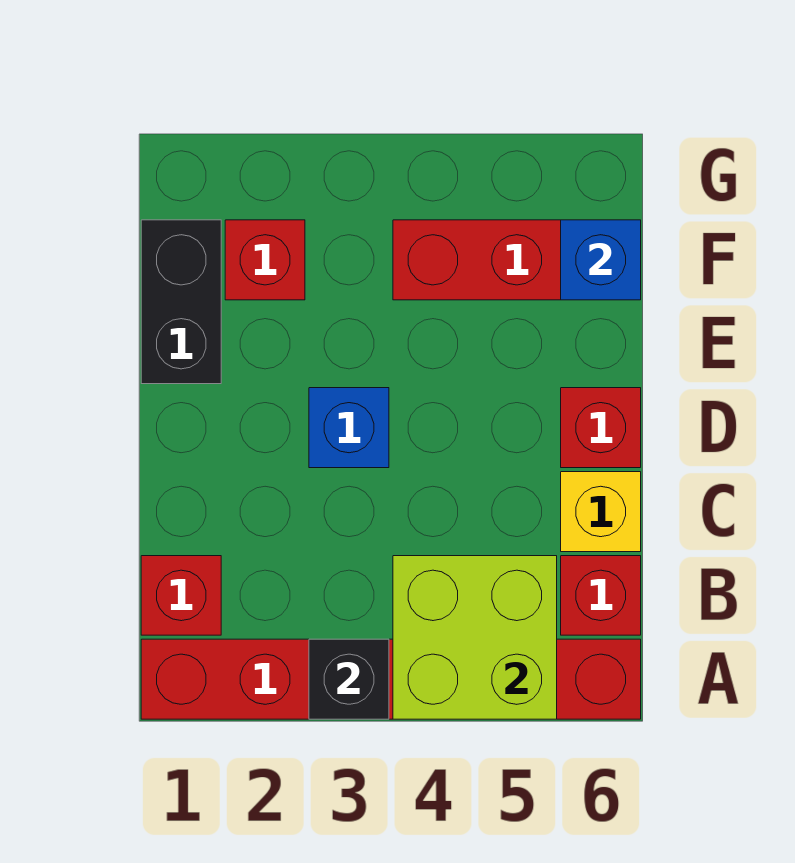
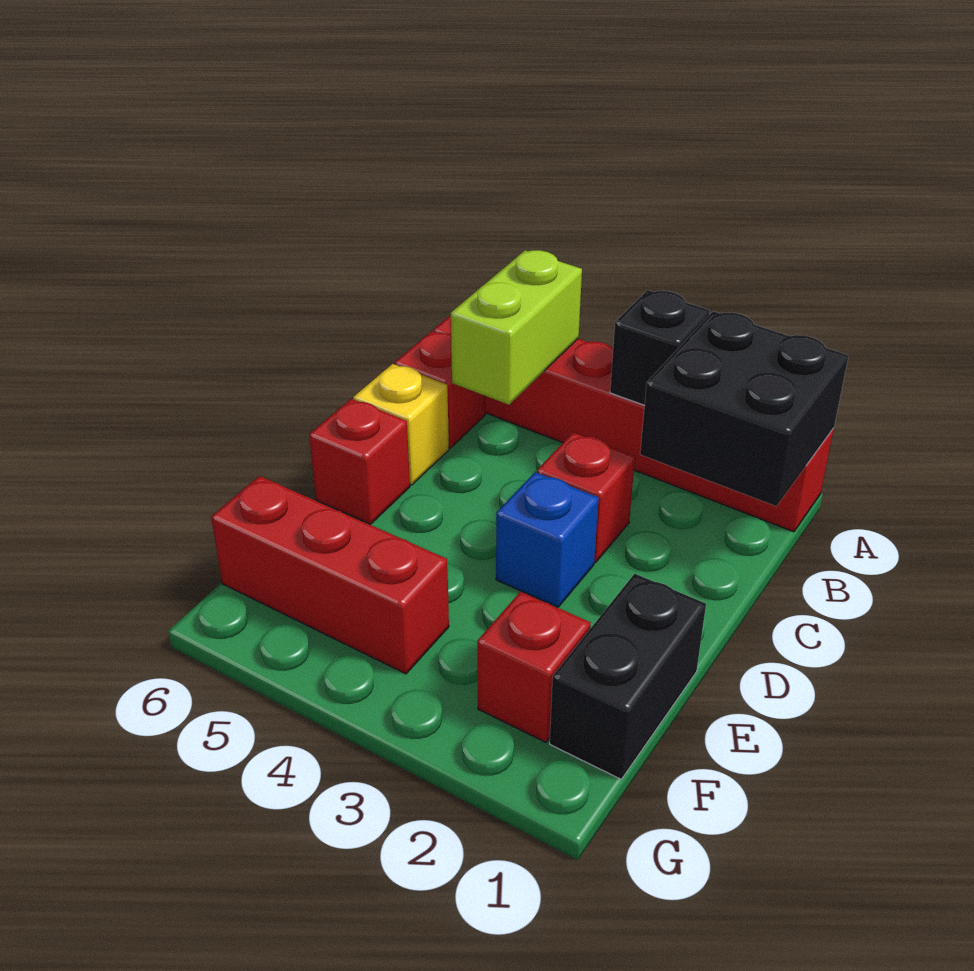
none -> black 2x2 brick [640,311,849,506]
lime 2x2 brick [393,556,557,719] -> lime 1x2 brick [451,250,582,405]
red 1x1 brick [141,556,221,635] -> red 1x1 brick moved to [537,433,635,563]
blue 1x1 brick [561,220,641,300] -> none

